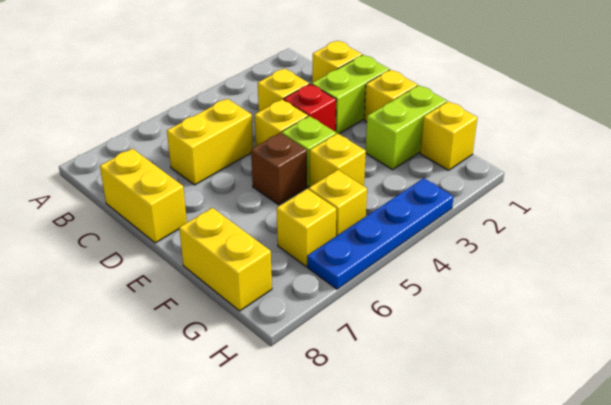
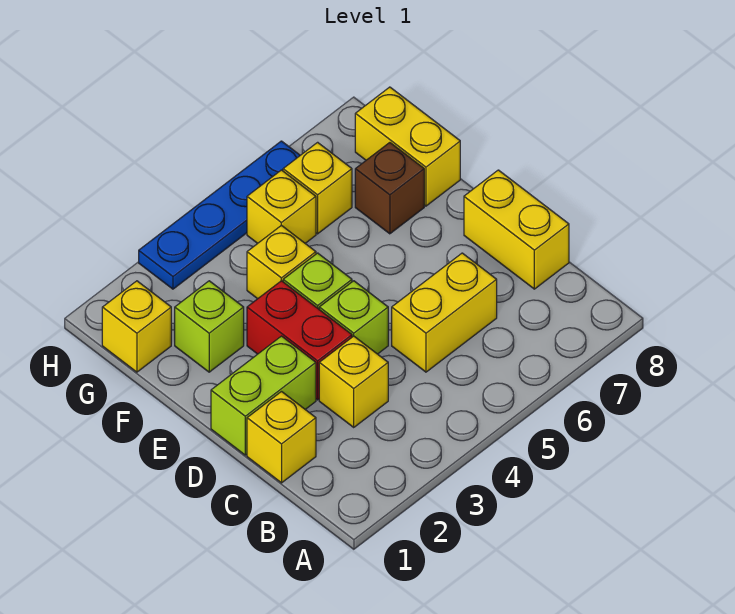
red 1x1 brick [284,84,336,131] -> red 1x2 brick [247,281,352,400]
yellow 1x1 brick [255,99,308,146] -> lime 1x1 brick [319,281,388,354]
yellow 1x1 brick [364,70,417,122] -> none
brown 1x1 brick [251,133,307,205] -> brown 1x1 brick moved to [355,143,424,234]
lime 1x2 brick [366,85,447,170] -> lime 1x1 brick [175,281,244,372]

